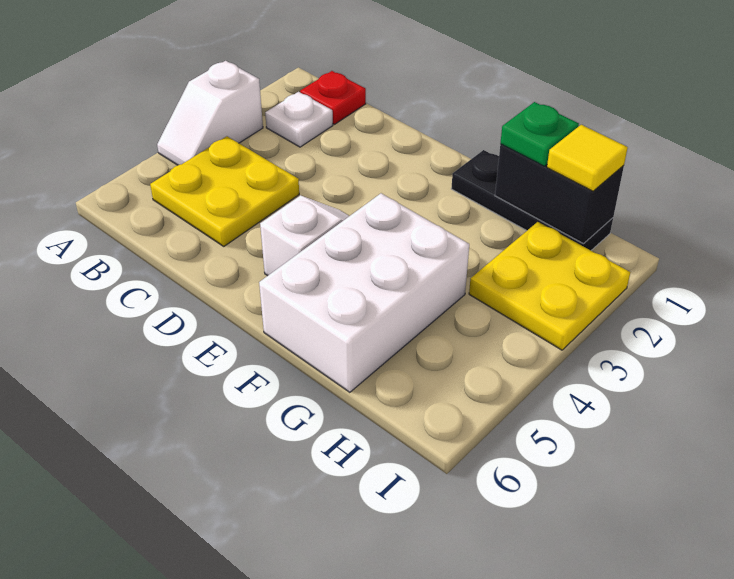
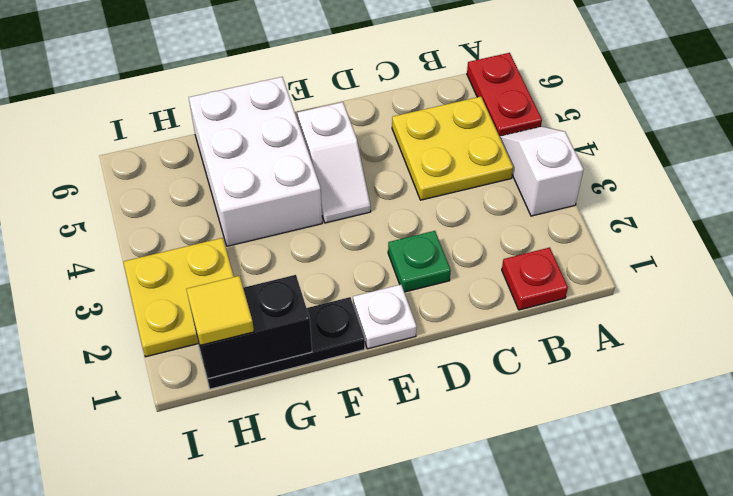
none -> red 1x2 plate [467,53,542,136]
white 1x1 plate [265,92,333,147] -> white 1x1 plate moved to [353,285,417,349]
green 1x1 plate [500,102,579,166] -> green 1x1 plate moved to [388,231,451,292]

